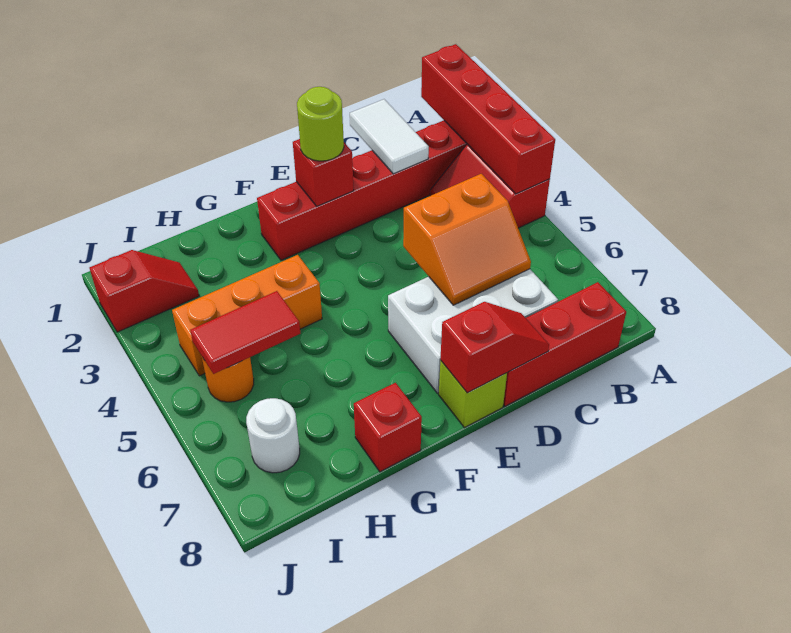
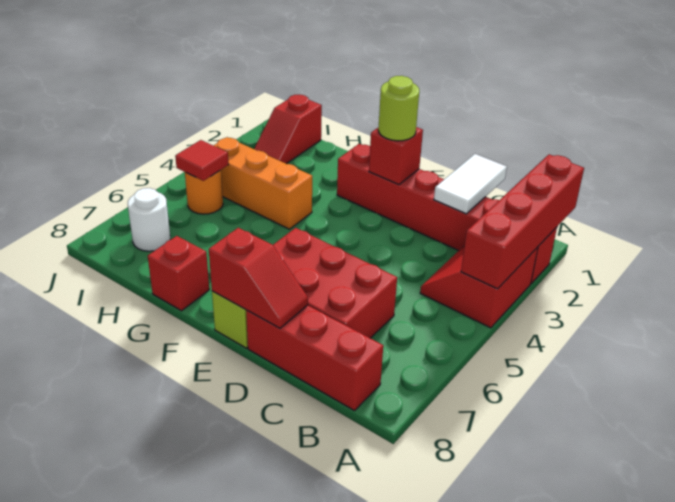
orange 2x2 slope [403,174,531,305] -> none
white 2x3 brick [388,269,558,393] -> red 2x3 brick [273,228,397,338]
red 1x2 tile [190,291,300,374] -> red 1x1 tile [175,140,229,181]
red 1x2 slope [90,250,199,332] -> red 1x2 slope turned to [254,95,322,164]

